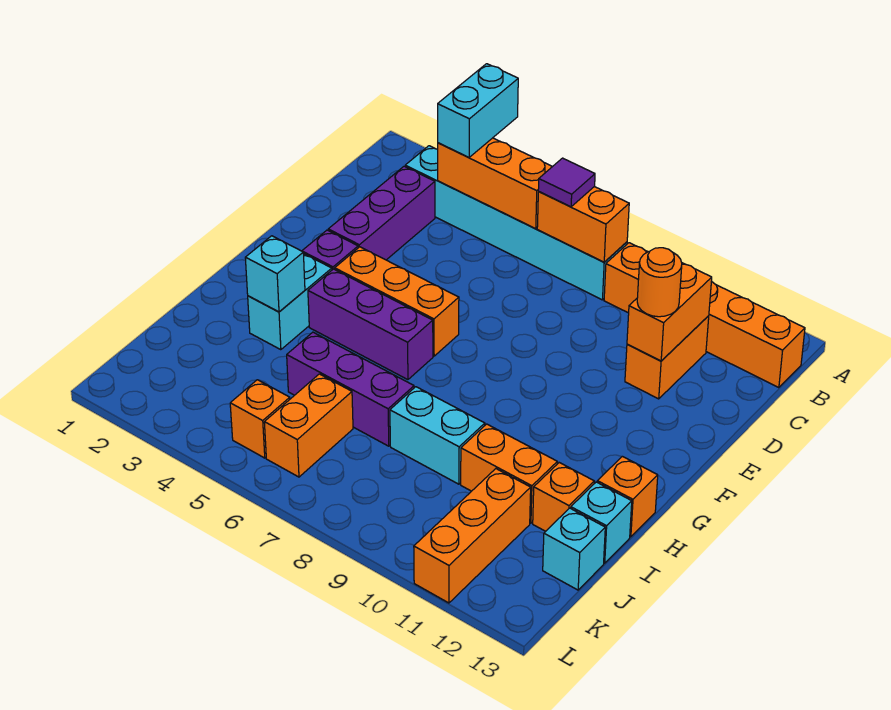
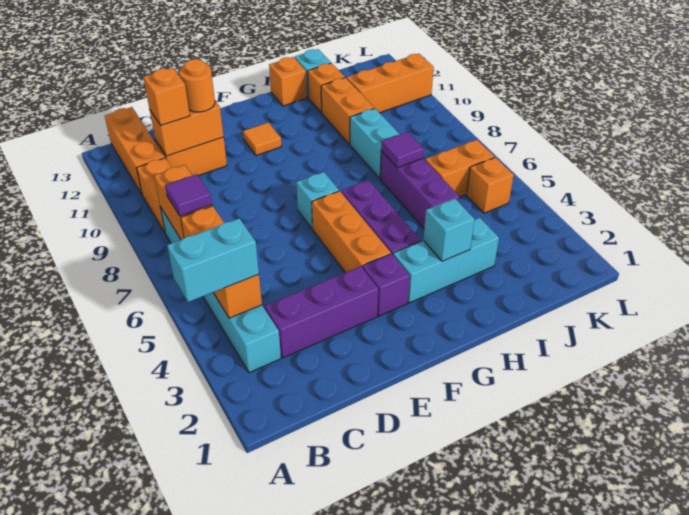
none -> orange 1x1 brick [143,68,190,125]
none -> orange 1x1 tile [243,122,282,156]
cyan 1x2 brick [248,254,332,350] -> cyan 1x3 brick [393,218,499,303]
none -> purple 1x1 tile [381,132,424,168]
cyan 1x1 brick [543,508,605,590] -> cyan 1x1 brick moved to [296,172,339,229]

